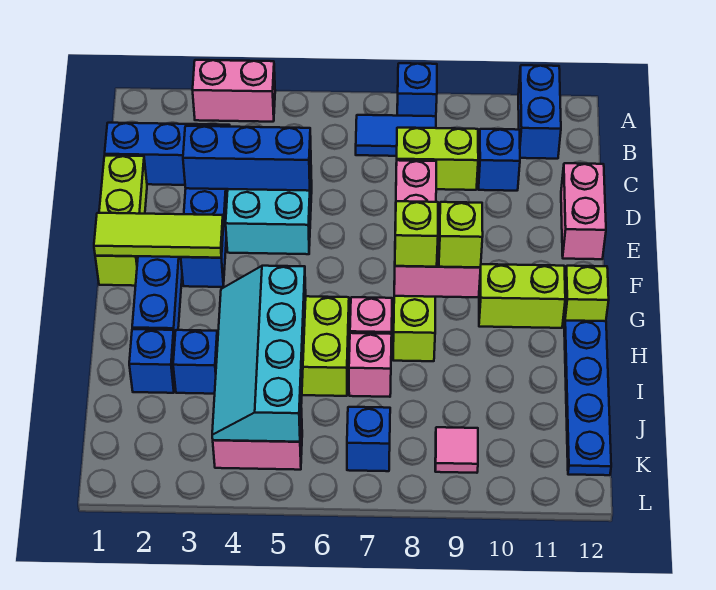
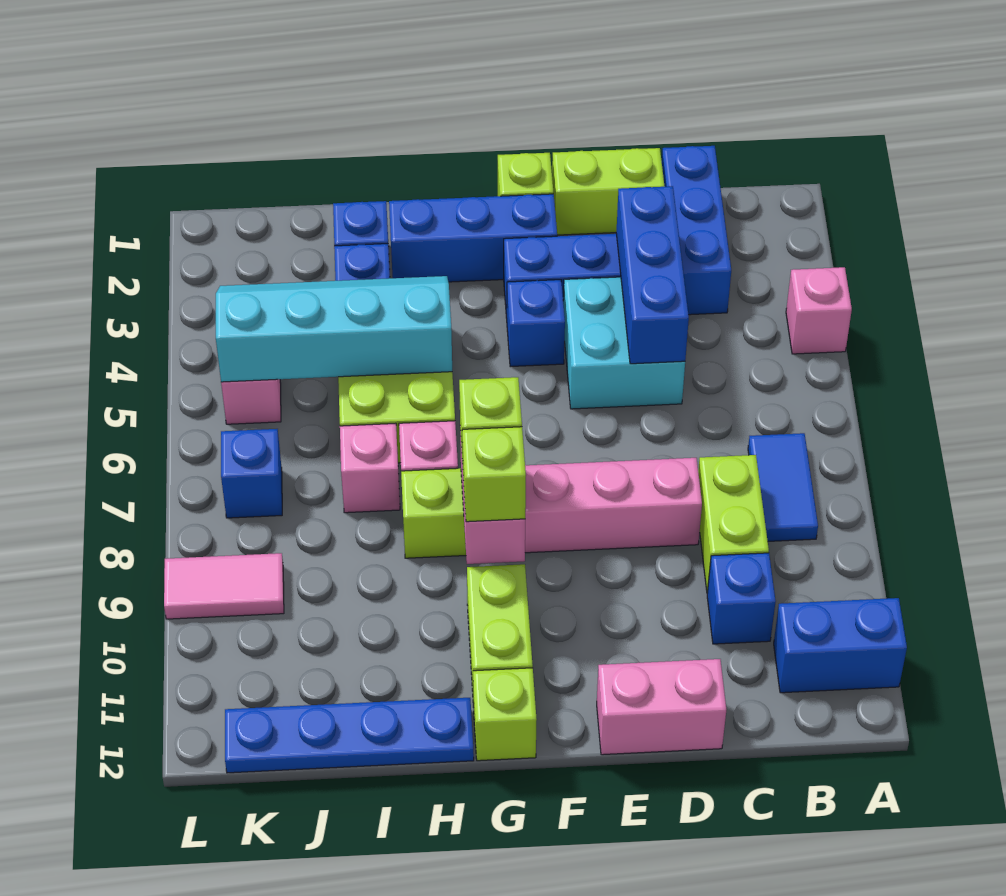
pink 1x2 brick [193,60,275,122] -> pink 1x1 brick [786,267,852,354]
blue 1x1 brick [397,63,437,116] -> blue 1x1 brick moved to [507,280,565,367]
lime 1x3 tile [94,213,223,258] -> none
pink 1x1 tile [435,427,478,473] -> pink 1x2 tile [164,553,284,619]

